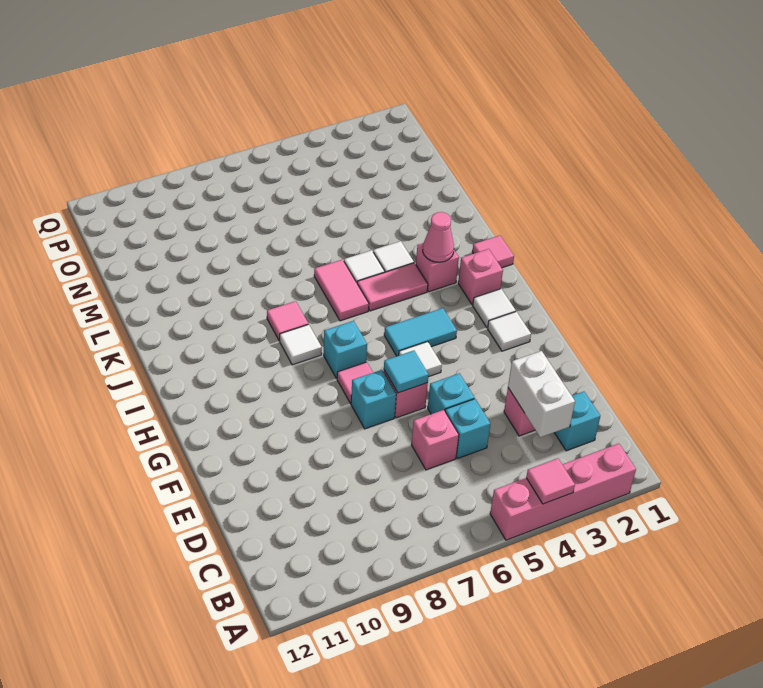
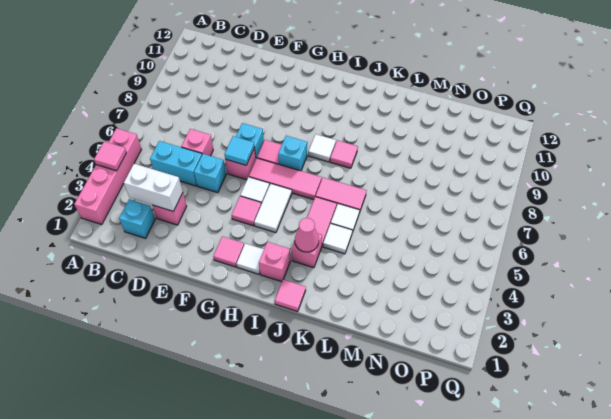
cyan 1x1 brick [445,399,491,459] -> cyan 1x2 brick [150,141,202,186]
white 1x1 tile [488,312,531,351] -> pink 1x1 tile [213,236,244,267]
none -> pink 1x1 tile [232,196,261,226]
none -> pink 1x3 tile [249,158,322,200]
cyan 1x2 tile [384,308,457,356] -> white 1x2 tile [254,184,292,233]

